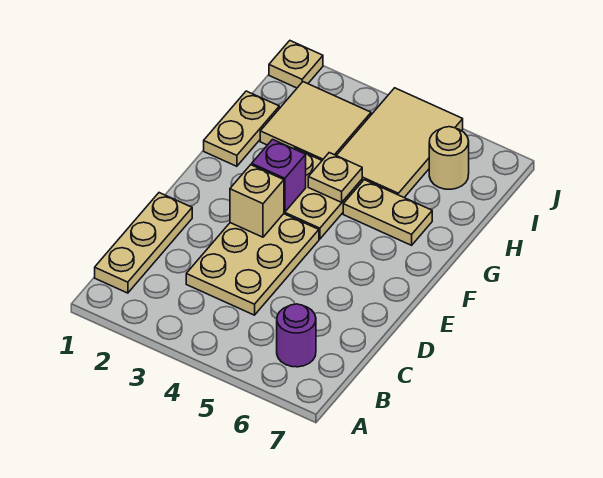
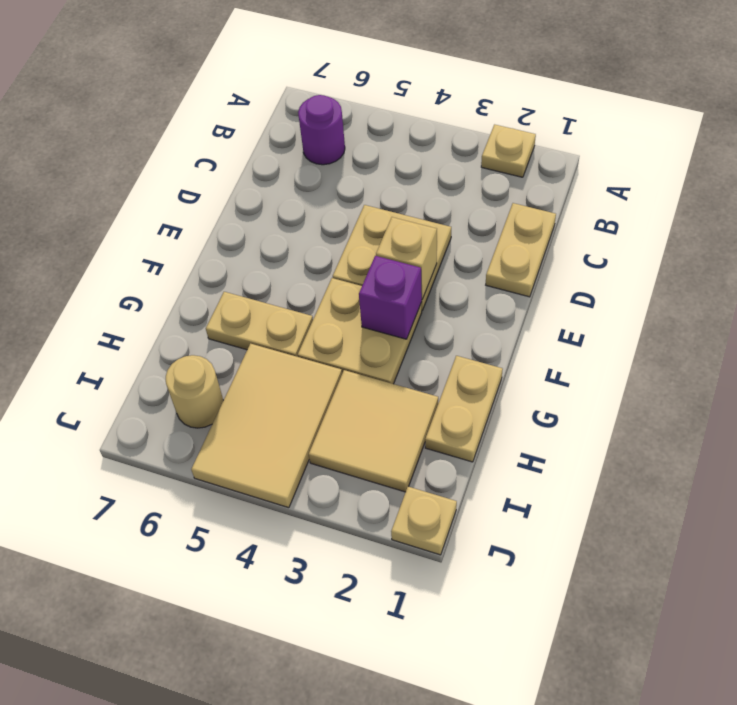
tan 1x3 plate [95,193,192,293] -> tan 1x2 plate [486,203,556,297]
tan 2x3 plate [186,214,319,315] -> tan 2x2 plate [333,205,451,310]
tan 1x1 plate [308,153,362,202] -> tan 1x1 plate moved to [481,125,536,177]

